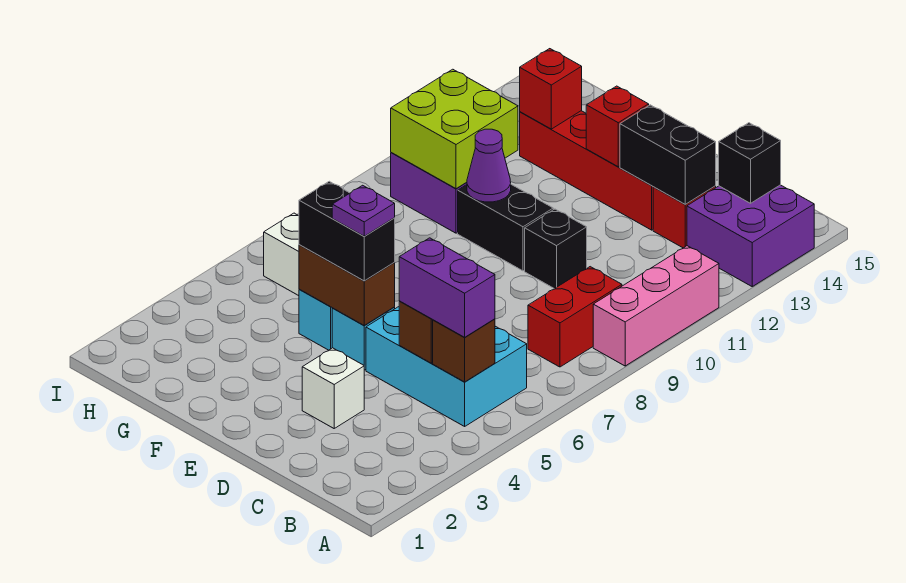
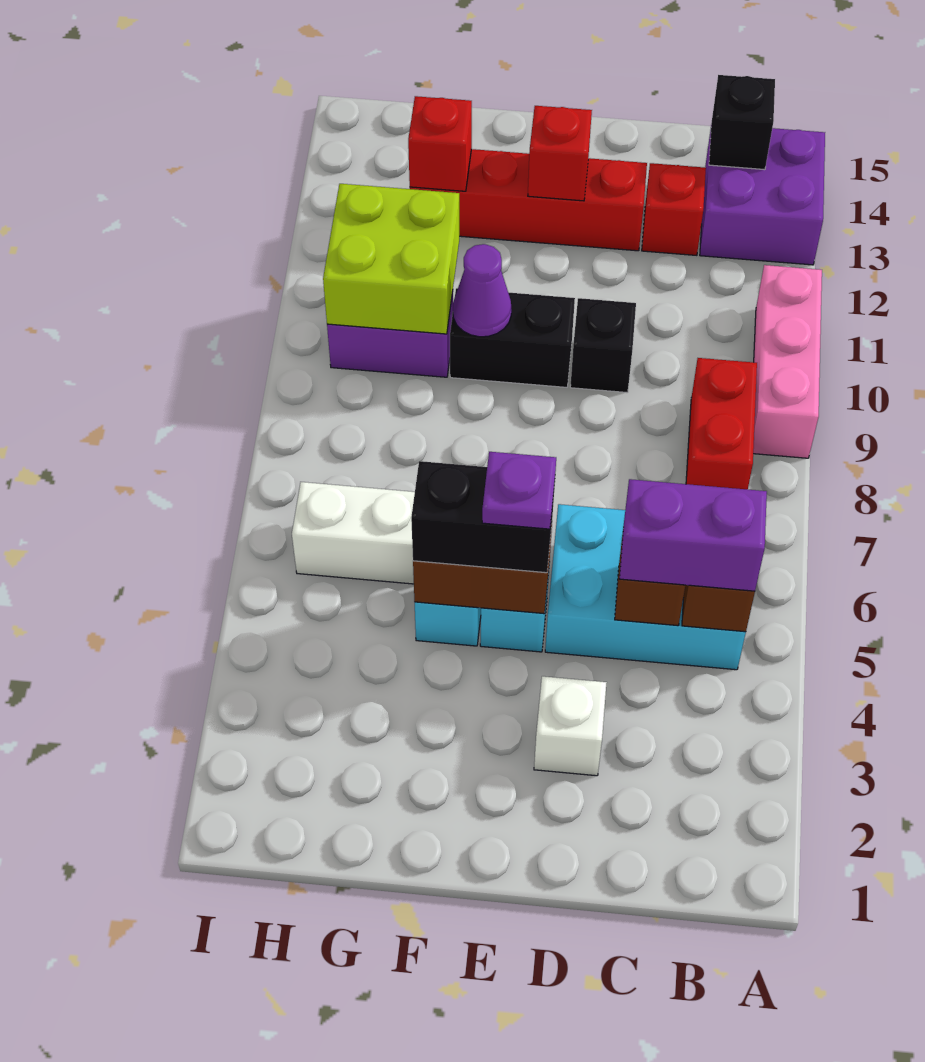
black 1x2 brick [620,105,716,204] -> none

